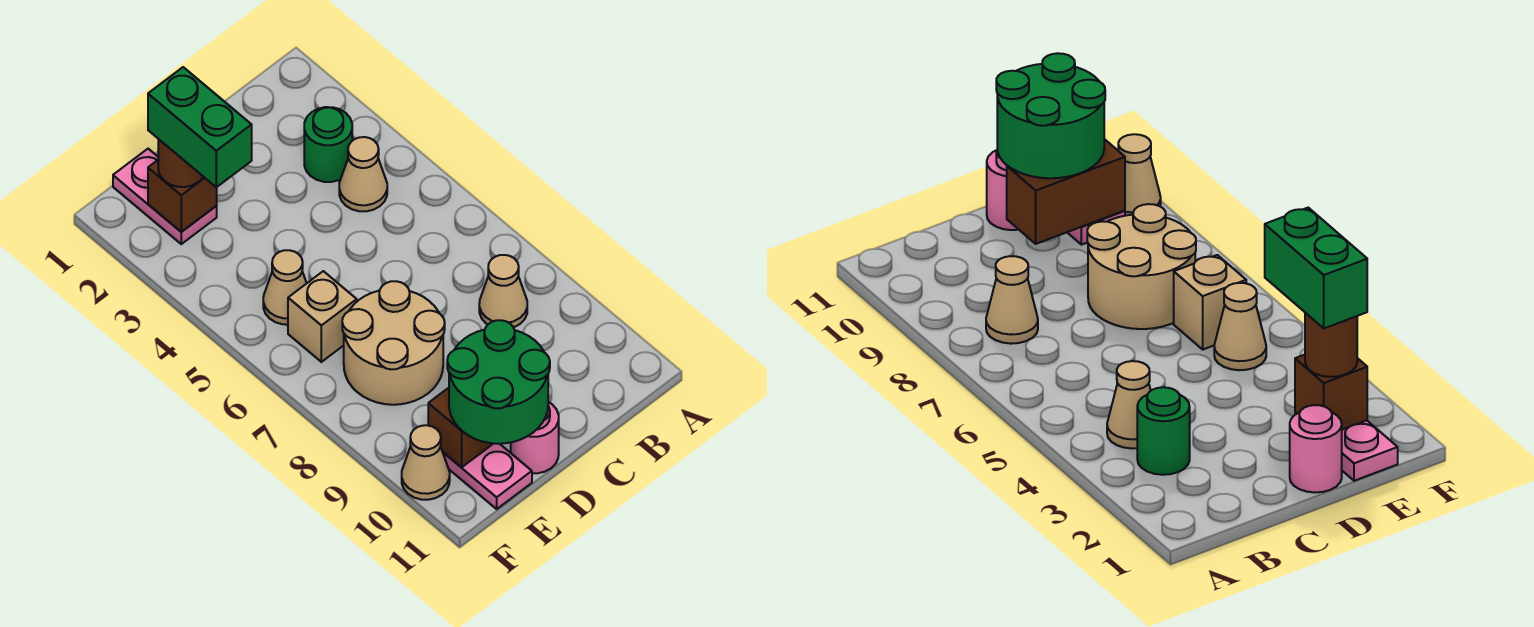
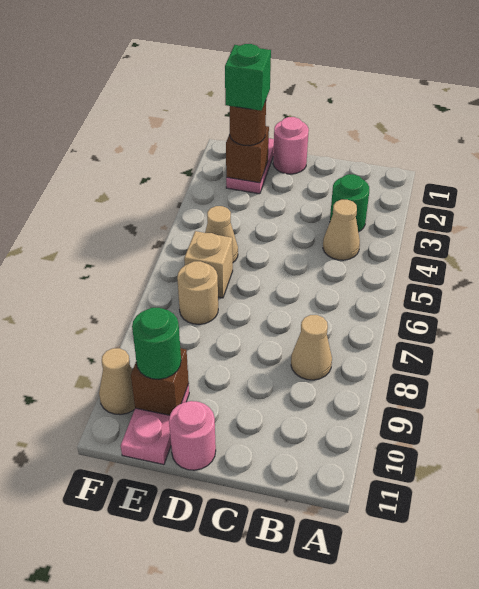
tan 2x2 round brick [342,281,445,405] -> tan 1x1 round brick [177,261,218,324]
brown 1x2 brick [428,388,494,468] -> brown 1x1 brick [131,348,189,415]
green 2x2 round brick [447,320,550,444] -> green 1x1 round brick [132,308,181,379]
green 1x2 brick [148,67,252,187] -> green 1x1 brick [225,44,271,111]

